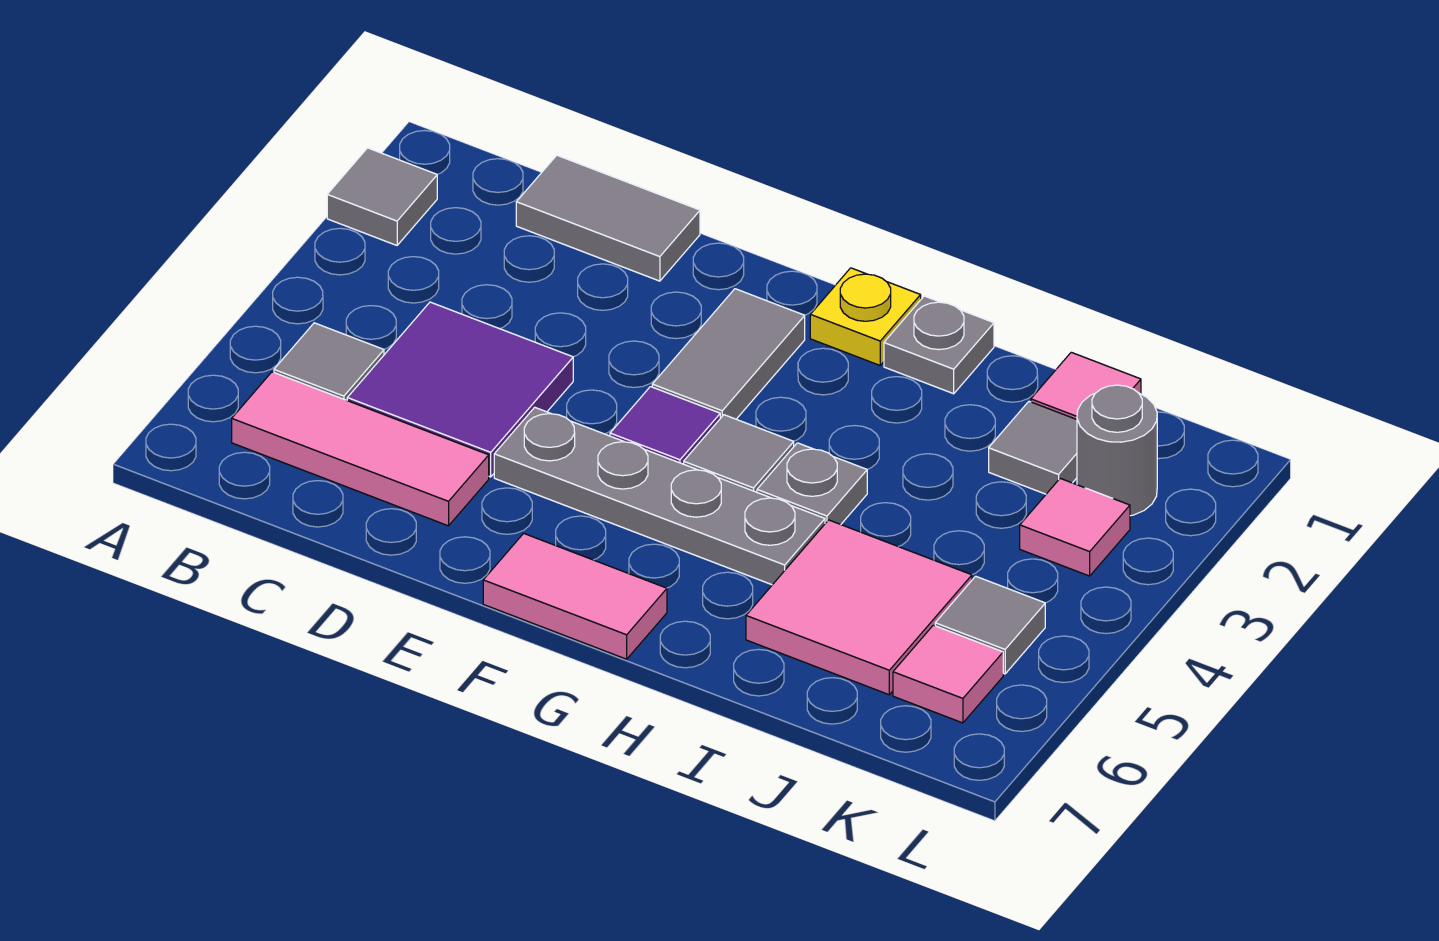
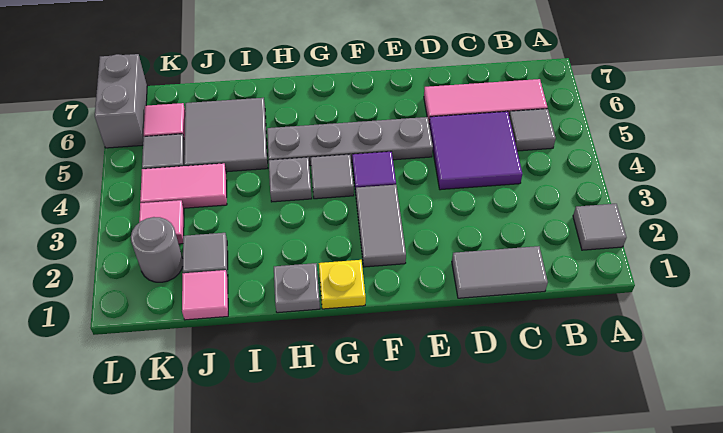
pink 1x2 tile [483,533,667,659] -> pink 1x2 tile moved to [140,163,227,208]
pink 2x2 tile [746,520,972,695] -> grey 2x2 tile [184,98,268,172]
none -> grey 1x2 brick [95,54,147,148]

